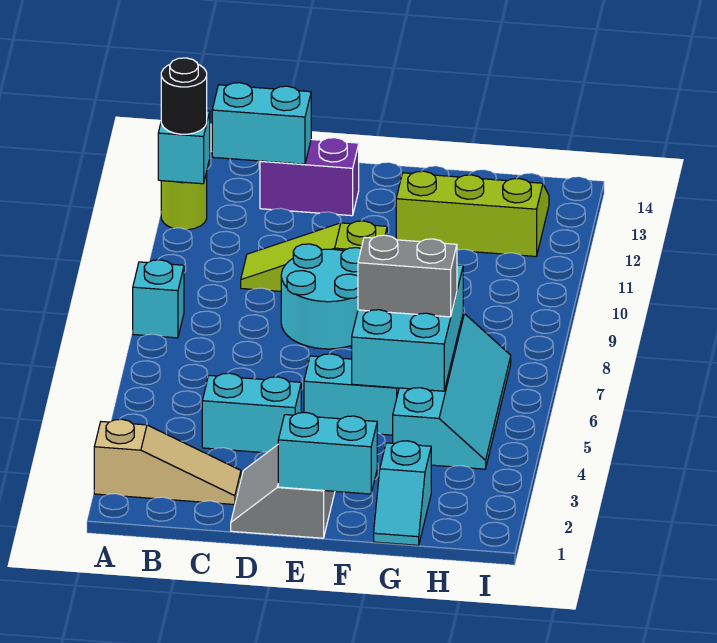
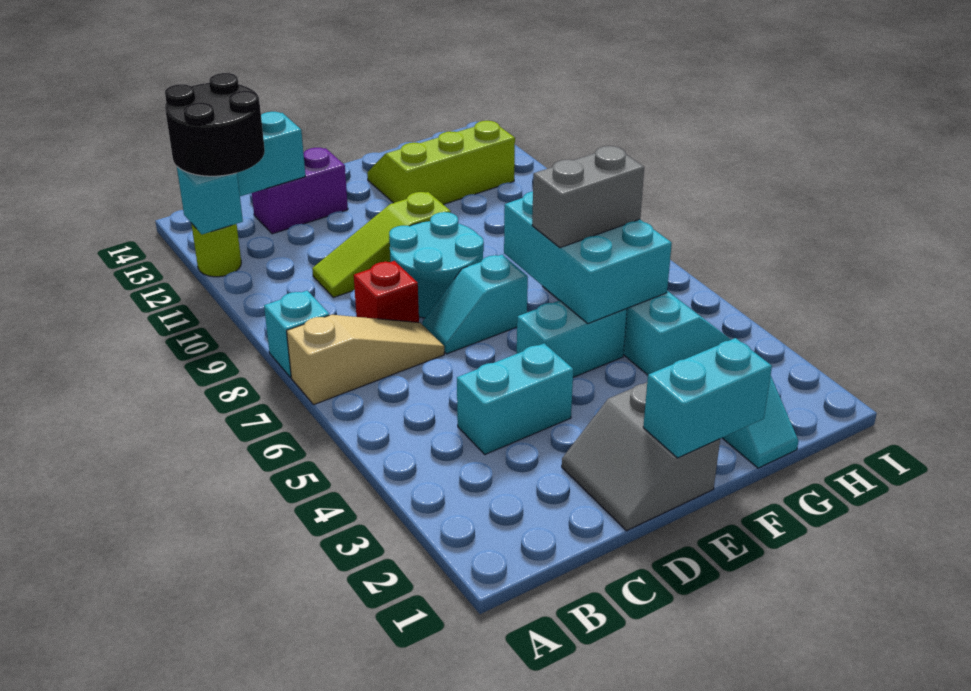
tan 1x3 slope [94,419,241,505] -> tan 1x3 slope moved to [287,315,444,404]
black 1x1 round brick [161,58,207,134] -> black 2x2 round brick [165,73,265,176]
none -> red 1x1 brick [354,261,419,323]
none -> cyan 1x2 slope [422,255,528,354]

